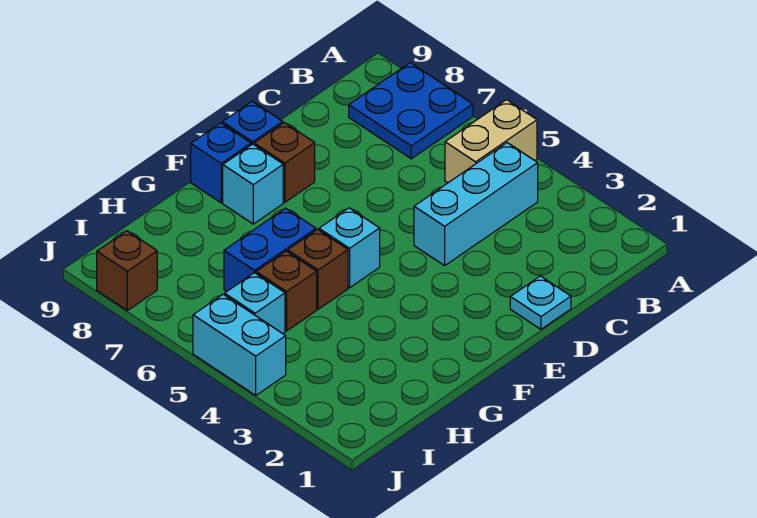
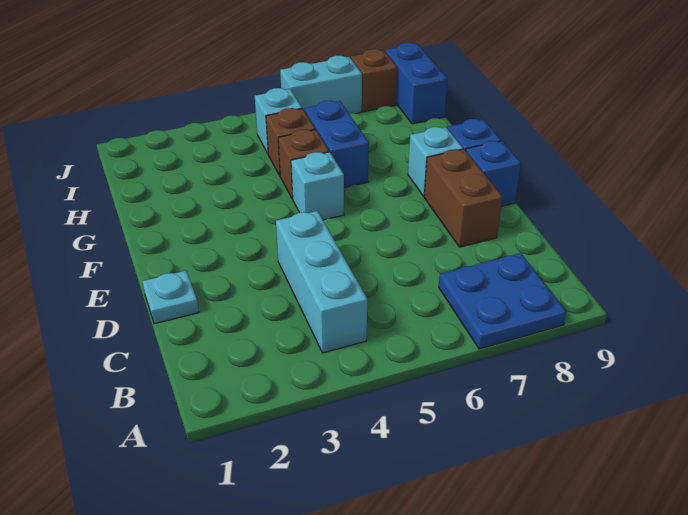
tan 1x2 brick [445,100,537,183] -> none
brown 1x1 brick [254,123,315,202] -> brown 1x2 brick [424,149,503,247]
none -> blue 1x2 brick [385,43,448,124]
cyan 1x2 brick [193,294,286,395] -> cyan 1x2 brick moved to [280,56,362,114]

